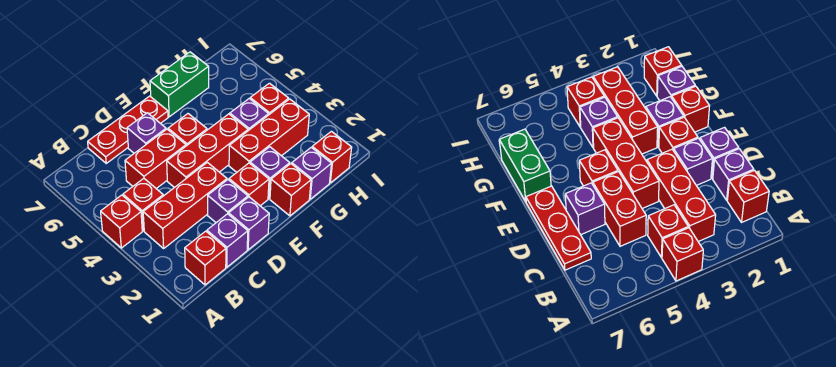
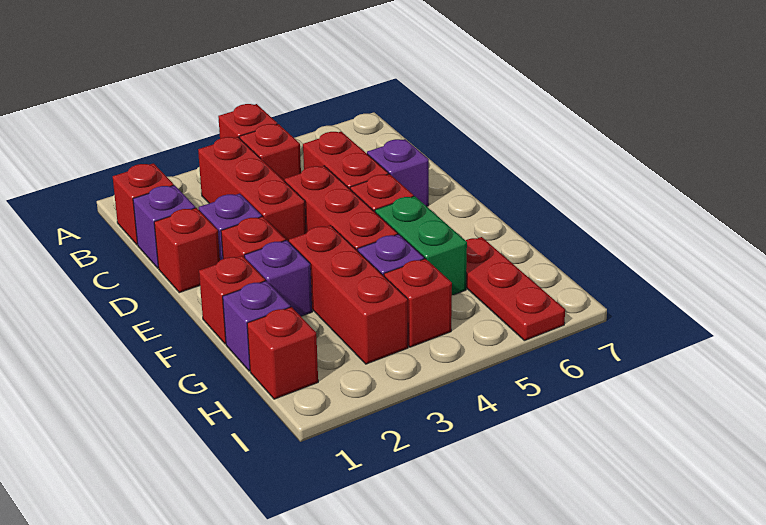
red 1x3 plate [88,96,168,163] -> red 1x3 plate moved to [465,237,565,341]
purple 1x1 brick [229,197,269,250] -> red 1x1 brick [154,208,220,293]
green 1x2 brick [150,52,209,117] -> green 1x2 brick moved to [375,196,467,295]

